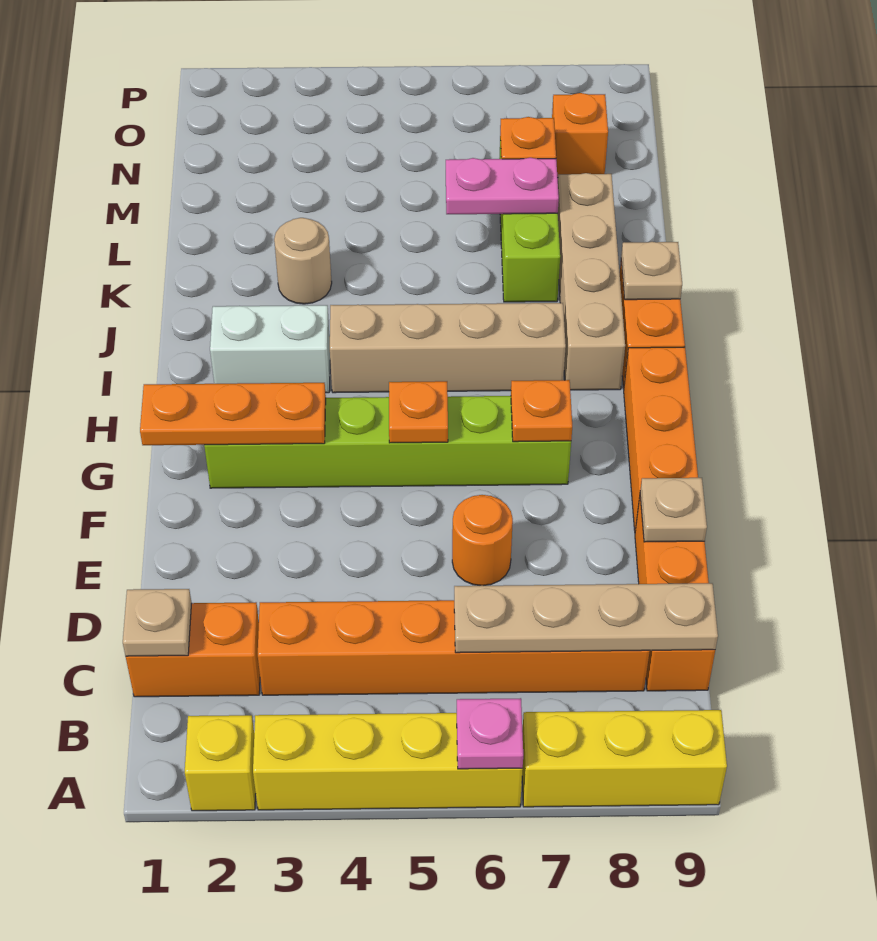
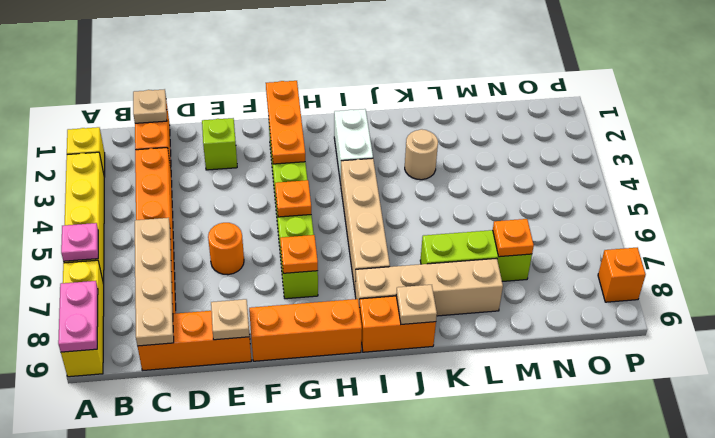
none -> lime 1x1 brick [202,118,237,170]
pink 1x2 plate [446,158,559,214] -> pink 1x2 plate moved to [58,281,98,352]
orange 1x1 brick [552,93,608,178] -> orange 1x1 brick moved to [598,248,646,302]

